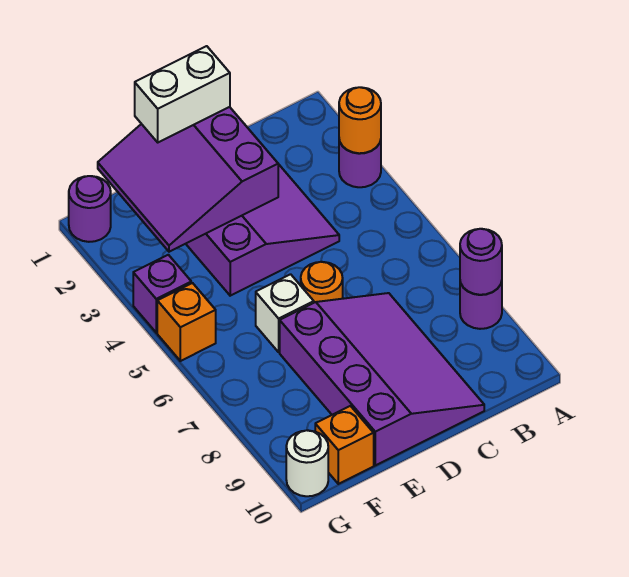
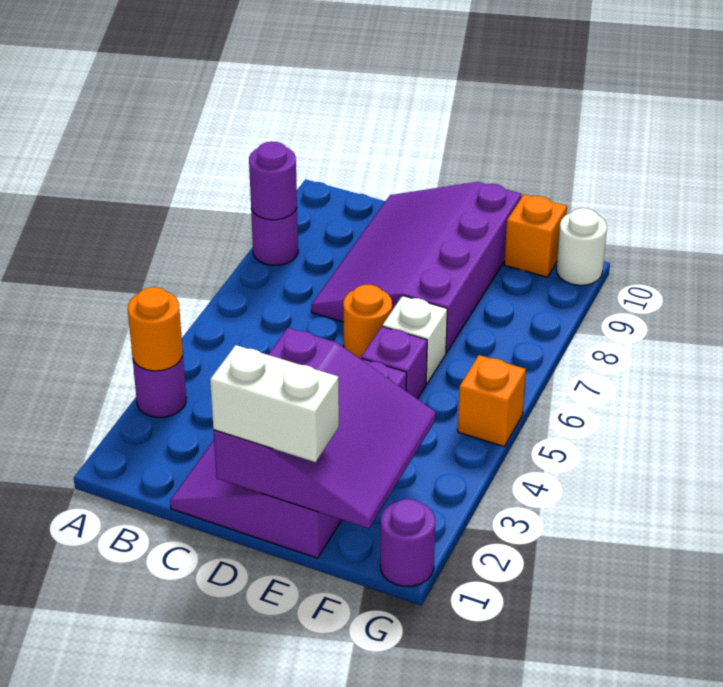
purple 1x1 brick [133,255,191,333] -> purple 1x1 brick moved to [361,326,427,399]

